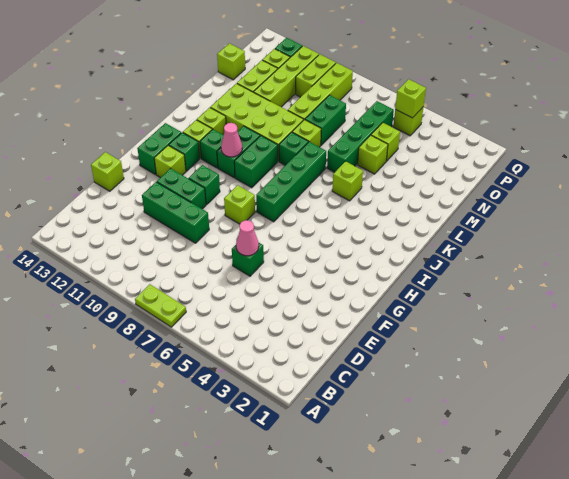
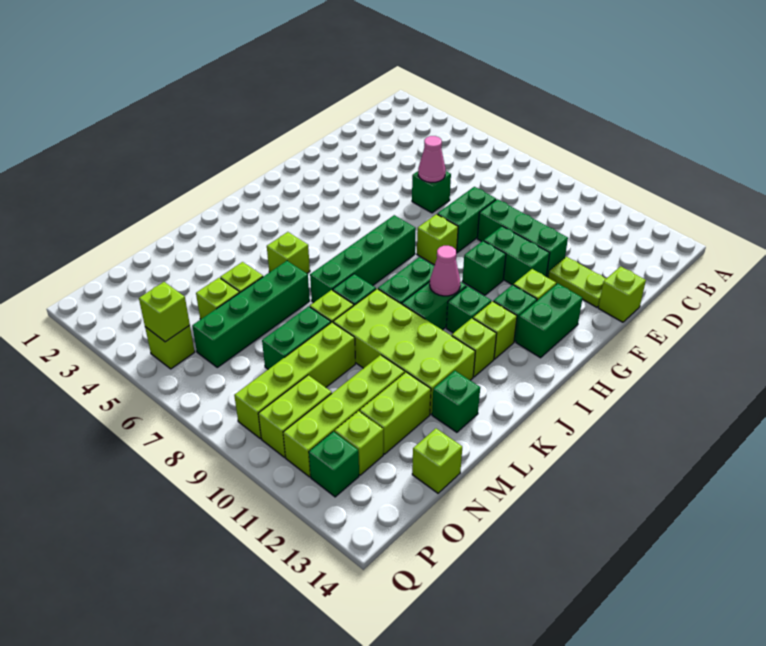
lime 1x2 plate [135,284,186,327] -> lime 1x2 plate moved to [548,257,606,307]
none -> green 1x2 brick [437,187,496,253]
none -> green 1x1 brick [432,371,480,432]

